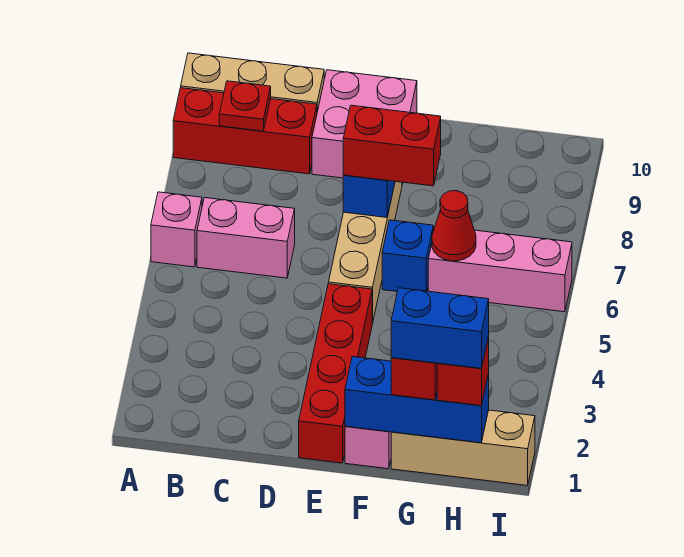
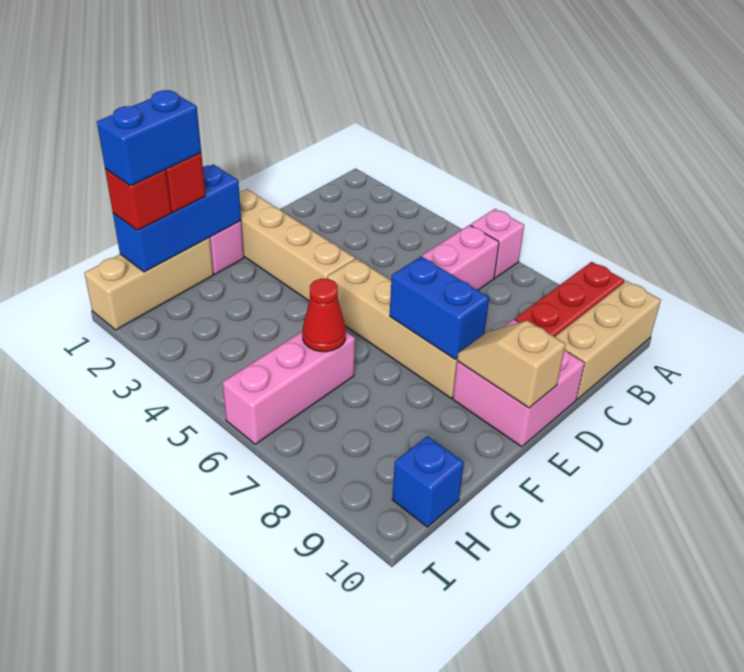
red 1x1 plate [219,81,271,131] -> none
red 1x4 brick [299,284,372,463] -> tan 1x4 brick [239,189,355,301]
red 1x2 brick [343,105,441,186] -> none
none -> tan 1x2 slope [457,321,566,408]
blue 1x1 brick [382,220,433,292] -> blue 1x1 brick moved to [392,436,464,527]

